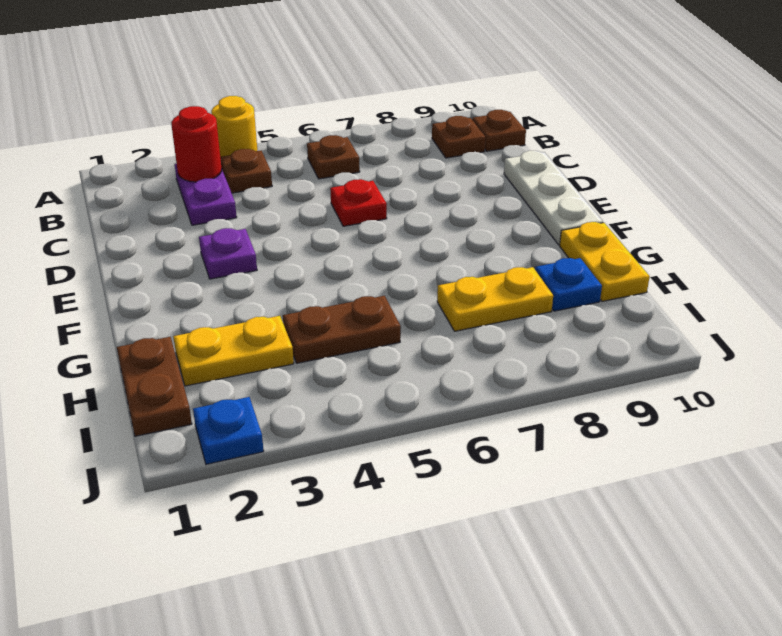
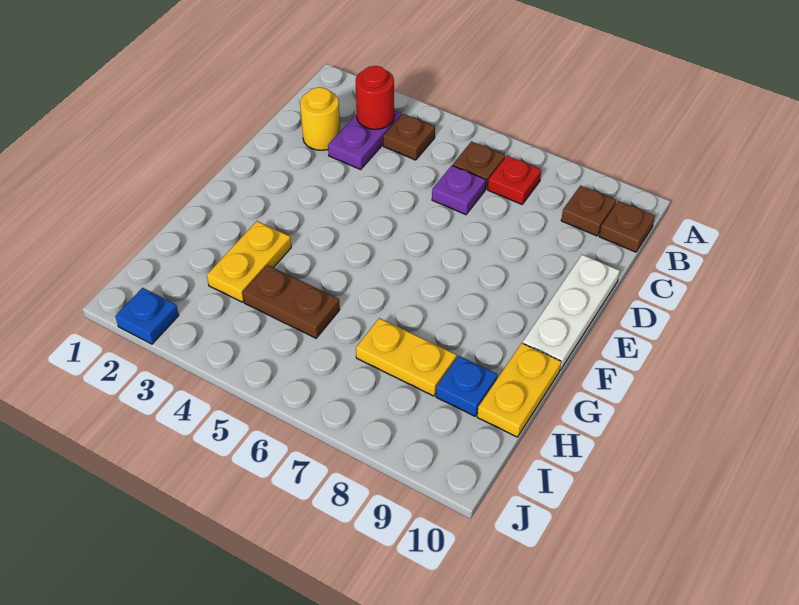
yellow 1x1 round brick [211,96,257,157] -> yellow 1x1 round brick moved to [300,87,340,150]
red 1x1 plate [330,179,387,226] -> red 1x1 plate moved to [488,156,541,204]
purple 1x1 plate [199,228,257,279] -> purple 1x1 plate moved to [432,165,486,215]
brown 1x2 plate [117,337,192,436] -> none
yellow 1x2 plate [173,316,294,386] -> yellow 1x2 plate turned to [207,221,291,302]

